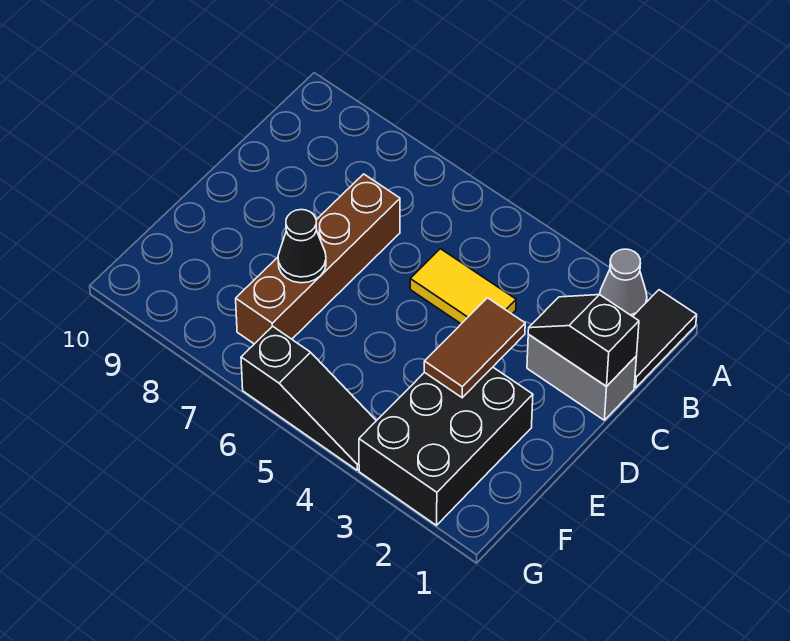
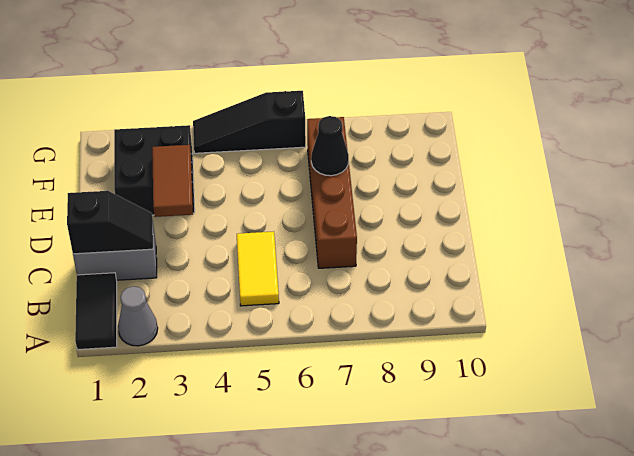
yellow 1x2 tile [410,249,516,324] -> yellow 1x2 tile turned to [237,232,279,306]
black 2x3 brick [359,367,533,525] -> black 2x2 brick [114,125,195,215]

